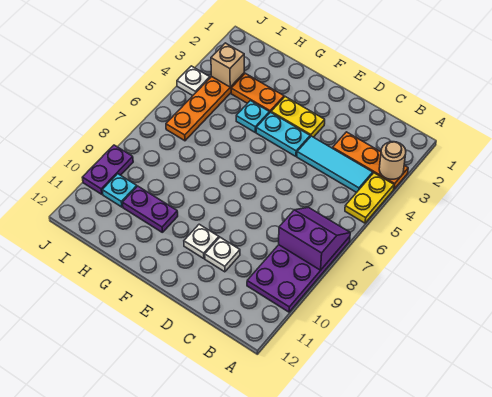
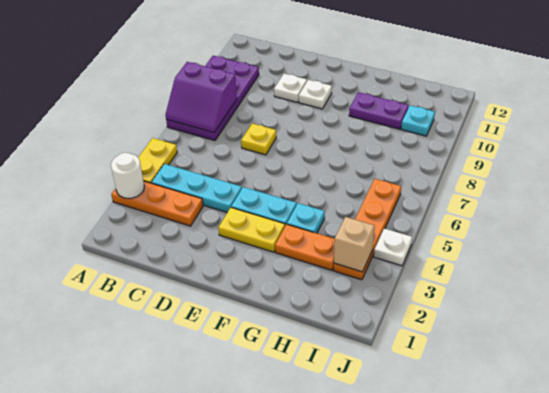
tan 1x1 round brick [379,142,406,179] -> white 1x1 round brick [111,153,144,198]
cyan 1x3 tile [297,136,373,193] -> cyan 1x3 plate [152,164,242,212]
none -> yellow 1x1 plate [241,123,276,155]
purple 1x2 plate [82,145,133,194] -> none

